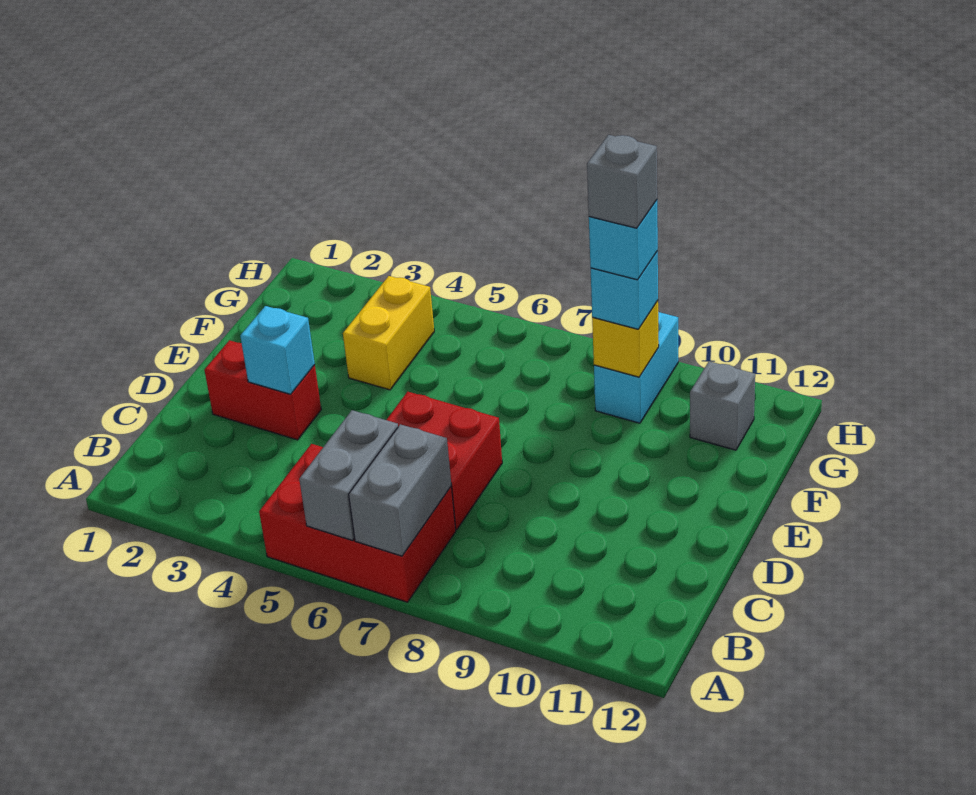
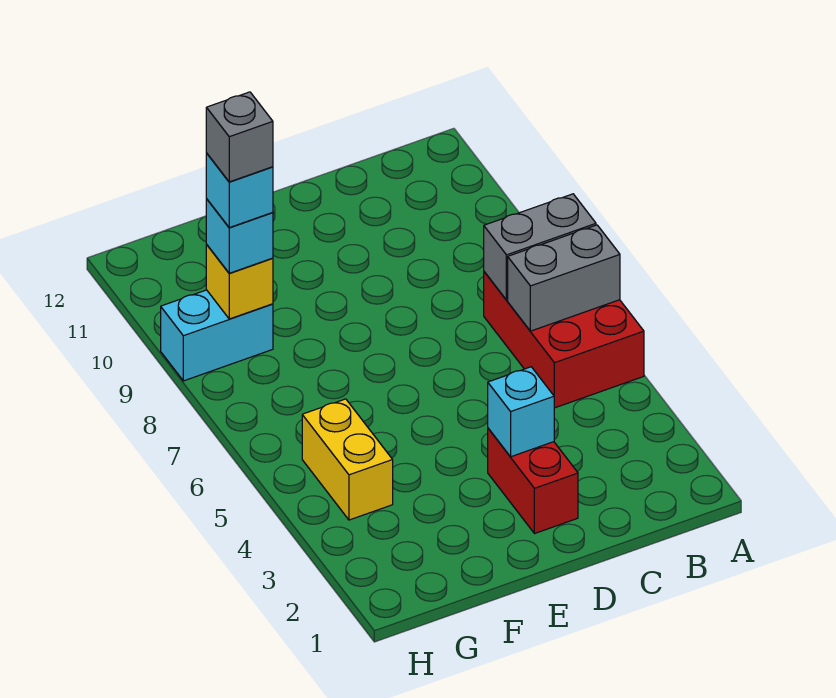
red 2x2 brick [387,392,502,530] -> none
yellow 1x2 brick [343,276,434,390] -> yellow 1x2 brick turned to [302,399,393,520]
grey 1x1 brick [690,361,755,450] -> none

